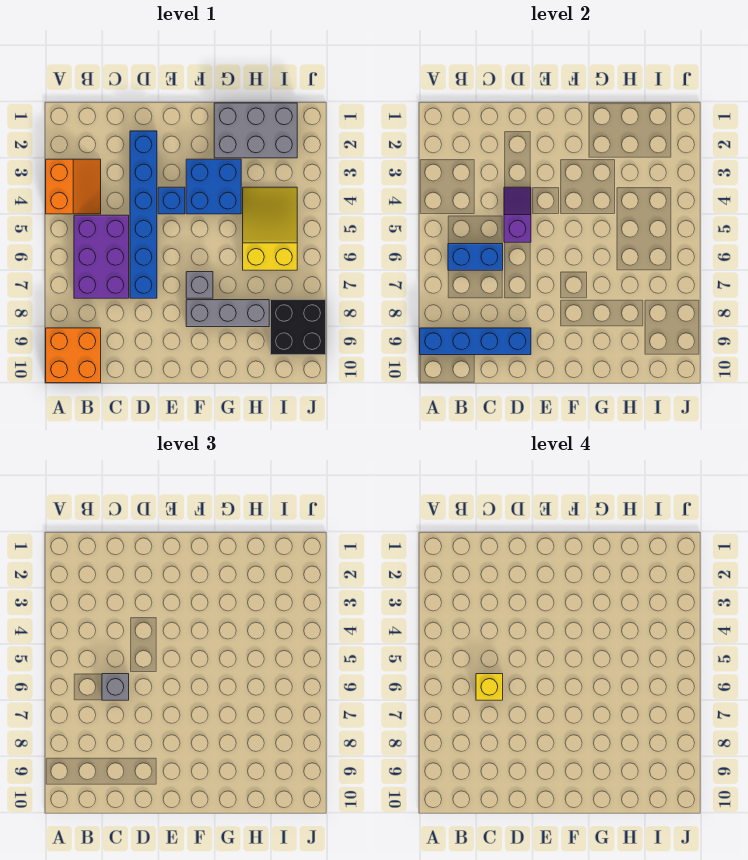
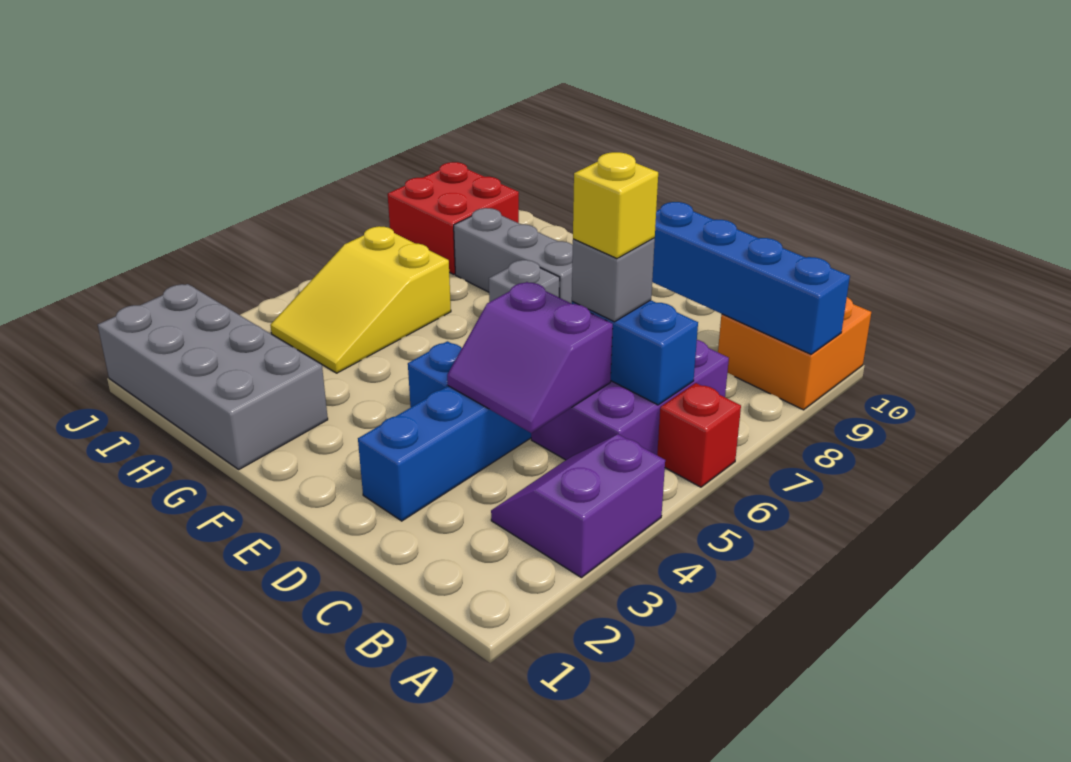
orange 2x2 slope [46,159,101,214] -> purple 2x2 slope [491,434,665,578]
none -> red 1x1 brick [657,383,741,487]
purple 1x2 slope [504,187,531,242] -> purple 2x2 slope [447,282,613,433]
blue 2x2 brick [186,159,241,214] -> none
grey 2x3 brick [214,103,297,158] -> grey 2x4 brick [98,284,328,469]
black 2x2 brick [271,300,326,355] -> red 2x2 brick [388,162,519,274]

